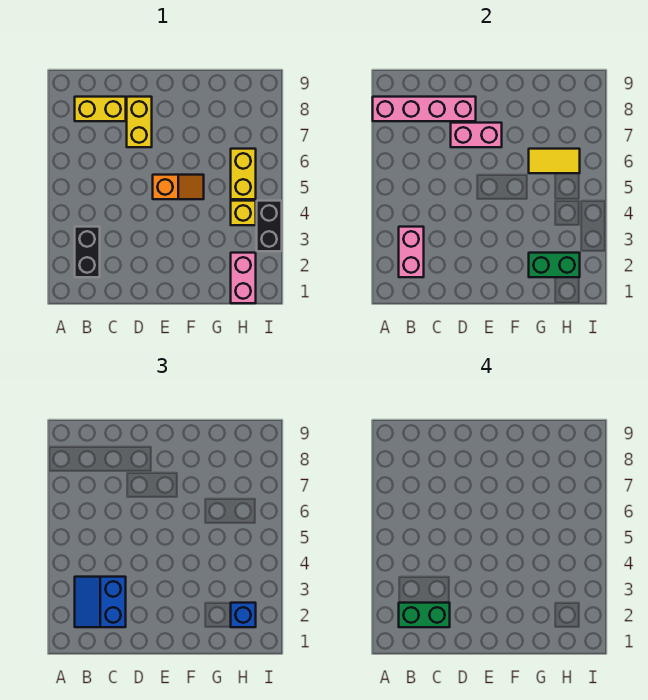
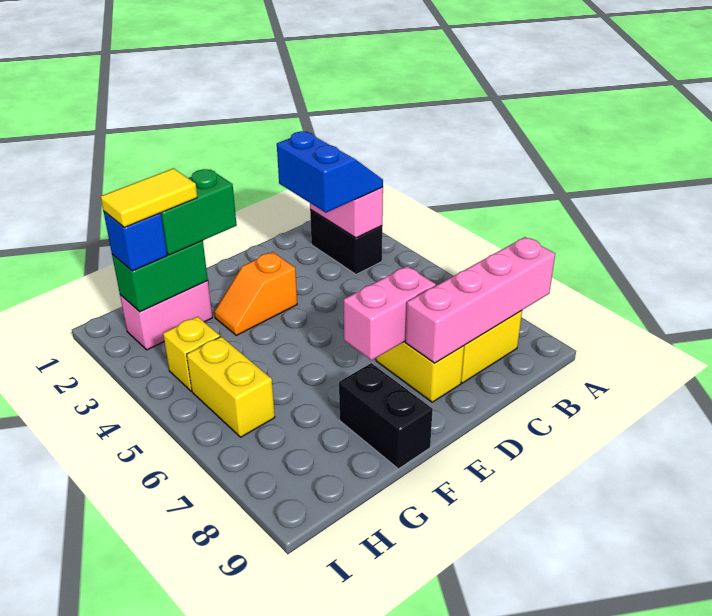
green 1x2 brick [399,603,450,627] -> green 1x2 brick moved to [161,169,237,255]
orange 1x2 slope [153,175,204,199] -> orange 1x2 slope moved to [214,252,297,335]
yellow 1x2 tile [529,149,580,173] -> yellow 1x2 tile moved to [101,168,197,227]
pink 1x2 brick [231,253,256,303] -> pink 1x2 brick turned to [120,281,212,350]
black 1x2 brick [257,201,282,251] -> black 1x2 brick moved to [339,363,433,469]

